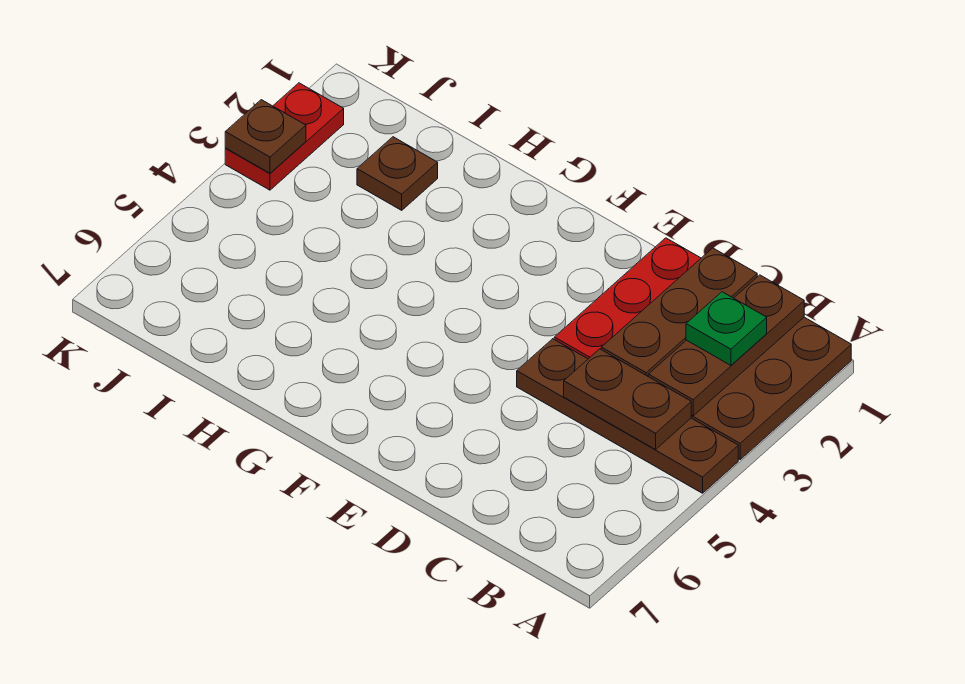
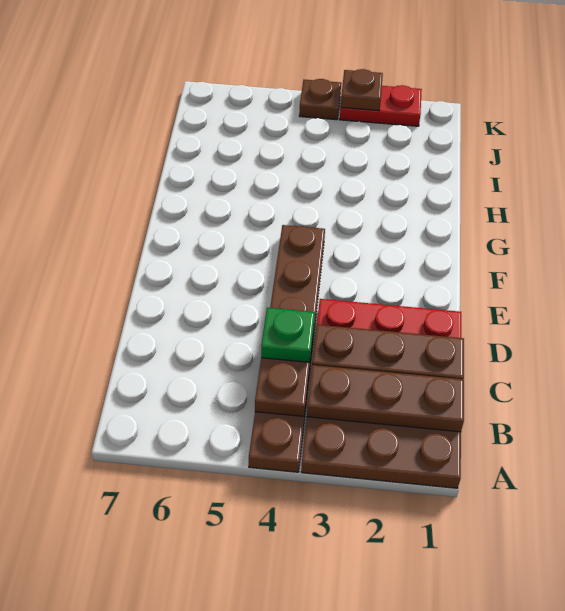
brown 1x4 plate [517,339,738,493] -> brown 1x6 plate [249,225,325,472]
green 1x1 plate [686,292,767,365] -> green 1x1 plate moved to [261,308,315,362]
brown 1x1 plate [357,137,438,210] -> brown 1x1 plate moved to [299,79,341,120]

